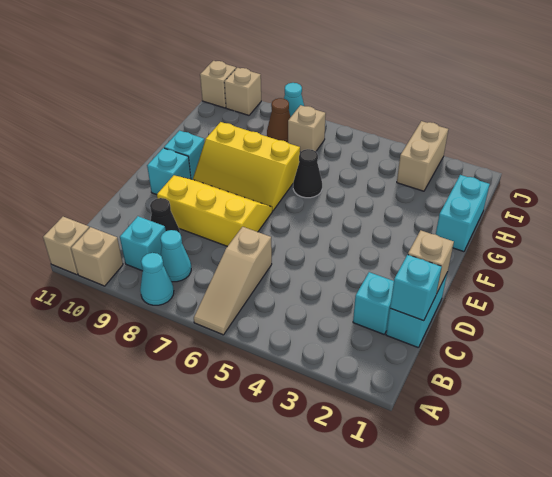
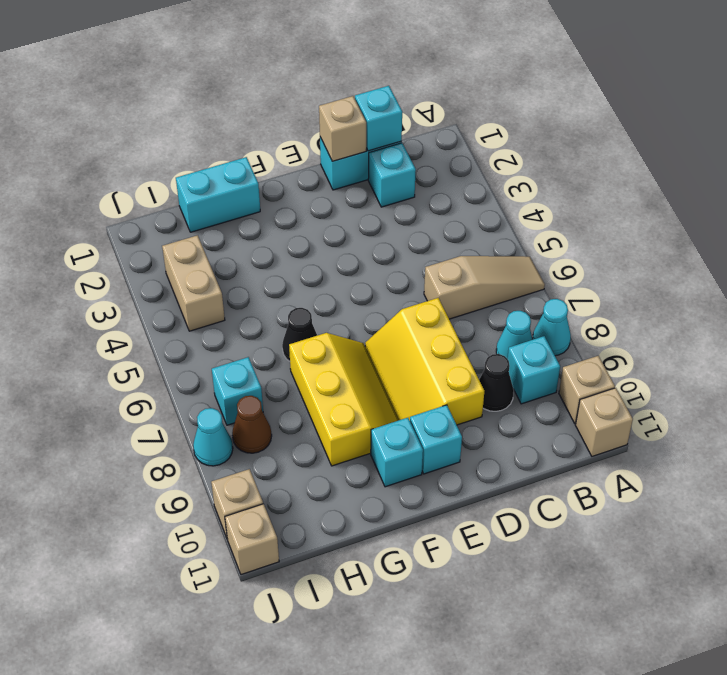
tan 1x2 brick [397,121,448,191] -> tan 1x2 brick turned to [162,235,225,331]
tan 1x1 brick [288,105,326,152] -> cyan 1x1 brick [212,357,263,425]

